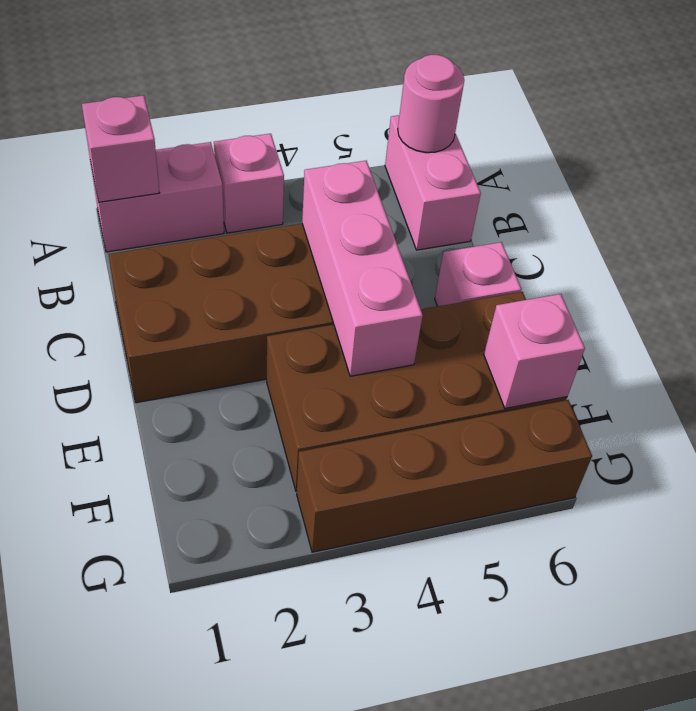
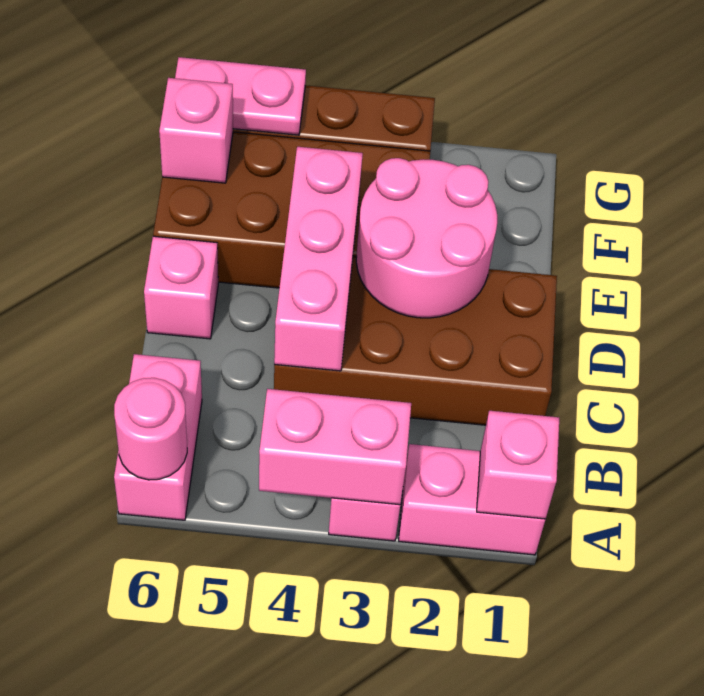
none -> pink 1x2 brick [259,389,411,505]
none -> pink 2x2 round brick [356,158,497,318]
none -> pink 1x2 plate [175,57,306,135]

